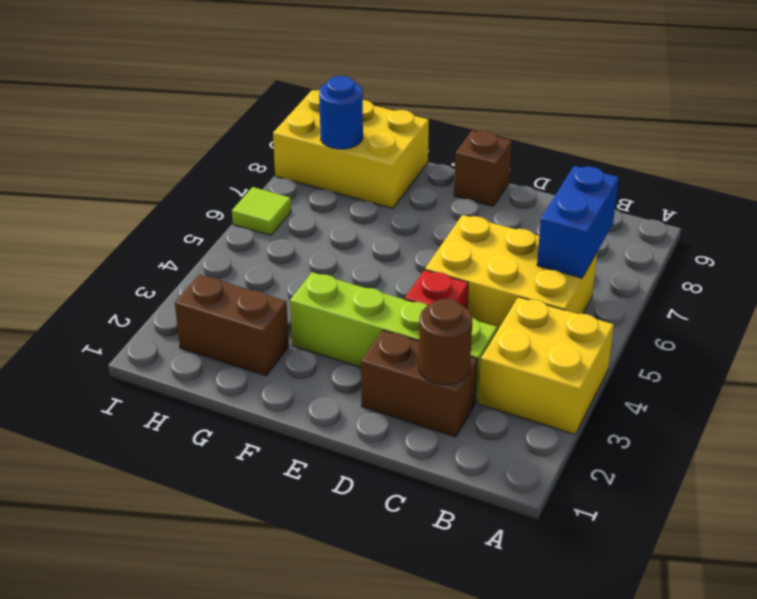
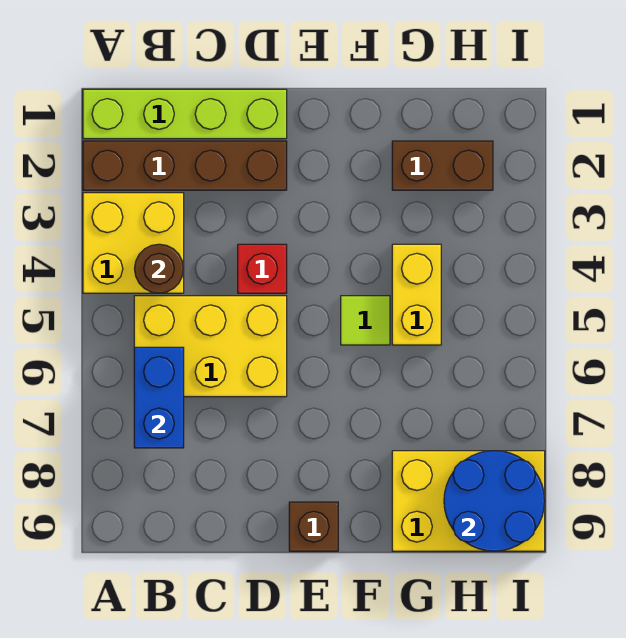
brown 1x2 brick [361,330,478,437] -> brown 1x4 brick [83,141,287,190]
brown 1x1 round brick [419,299,472,385] -> brown 1x1 round brick moved to [134,244,184,293]
lime 1x4 brick [290,272,497,403] -> lime 1x4 brick moved to [83,89,287,139]
none -> yellow 1x2 brick [392,244,441,345]
blue 1x1 round brick [319,76,363,149] -> blue 2x2 round brick [444,451,545,551]
lime 1x1 tile [232,187,291,235] -> lime 1x1 tile moved to [341,296,390,345]

